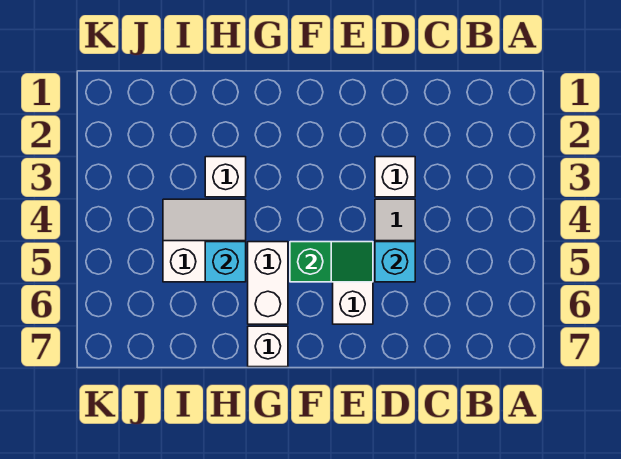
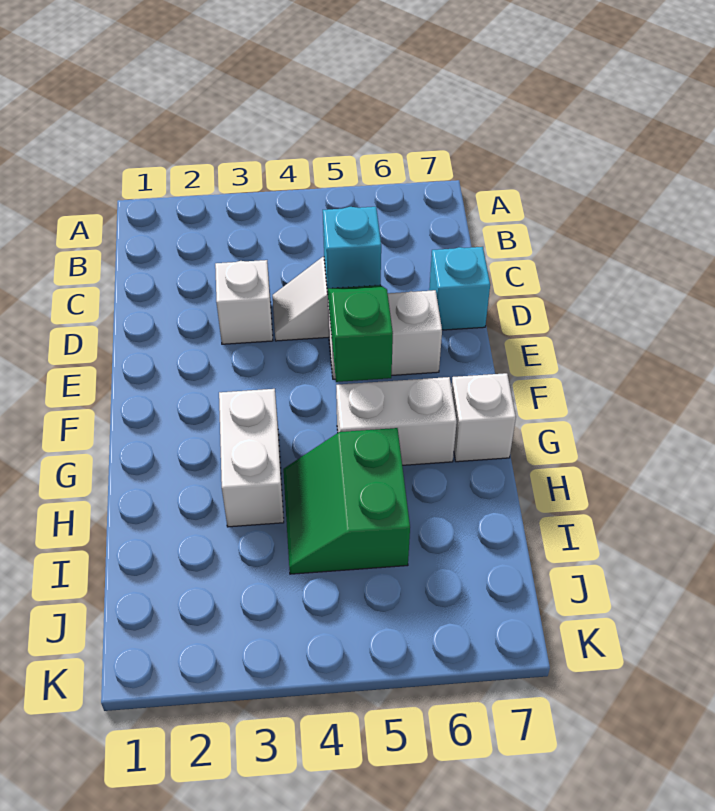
white 1x1 brick [205,157,246,197] -> white 1x2 brick [219,389,284,527]
white 2x2 slope [163,199,246,282] -> green 2x2 slope [283,428,410,574]
cyan 1x1 brick [205,242,246,282] -> cyan 1x1 brick moved to [429,247,490,330]

